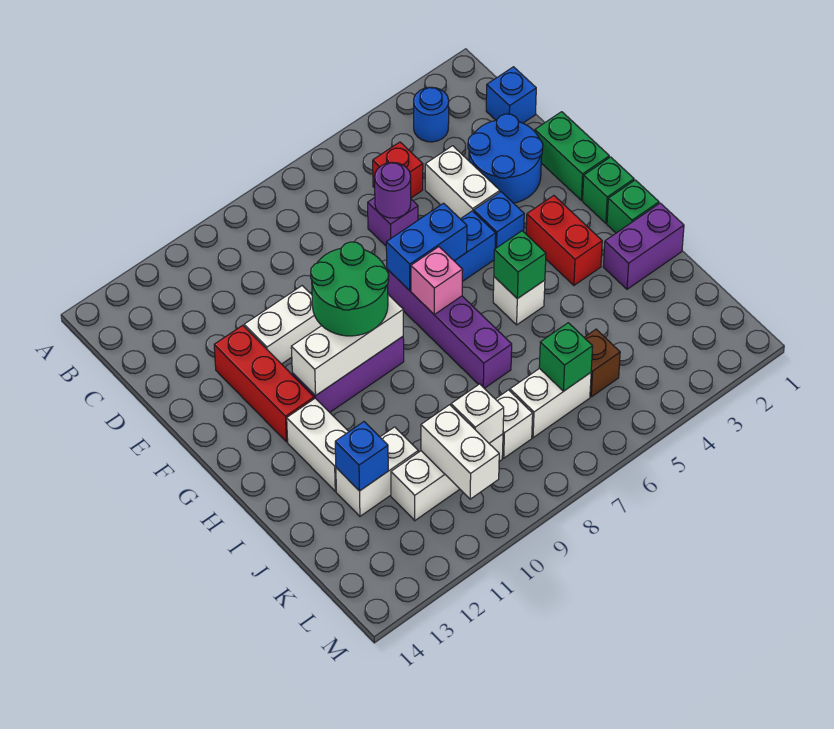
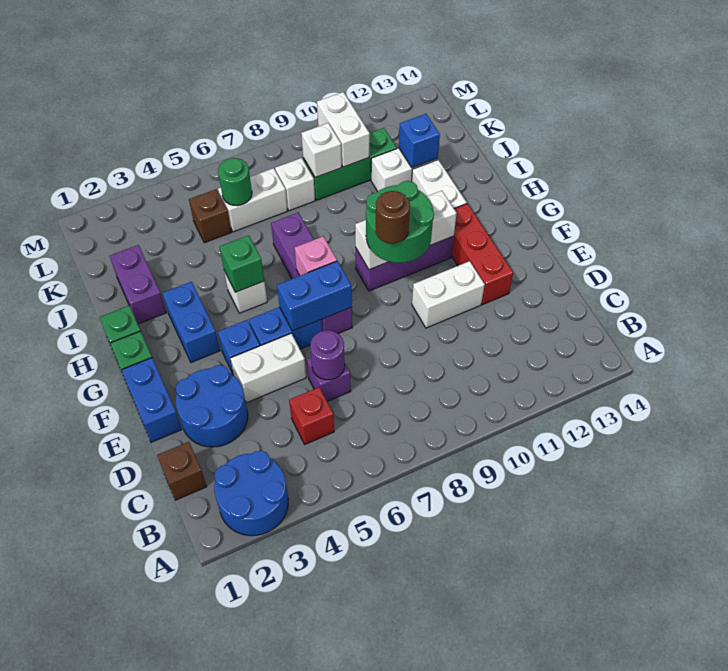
blue 1x1 round brick [414,87,449,142] -> blue 2x2 round brick [214,450,288,536]
blue 1x1 brick [486,67,536,123] -> brown 1x1 brick [157,442,207,500]
white 1x2 brick [425,146,500,219] -> white 1x2 brick turned to [230,334,306,403]
green 1x2 brick [535,112,609,200] -> blue 1x2 brick [121,358,182,442]
none -> brown 1x1 round brick [376,191,410,244]
red 1x2 brick [526,196,602,285] -> blue 1x2 brick [163,282,220,362]
purple 1x2 brick [603,203,684,289] -> purple 1x2 brick turned to [110,245,166,324]
green 1x1 brick [539,323,593,391] -> green 1x1 round brick [218,158,252,206]
white 1x3 brick [391,434,503,521] -> green 1x3 brick [303,128,397,200]

